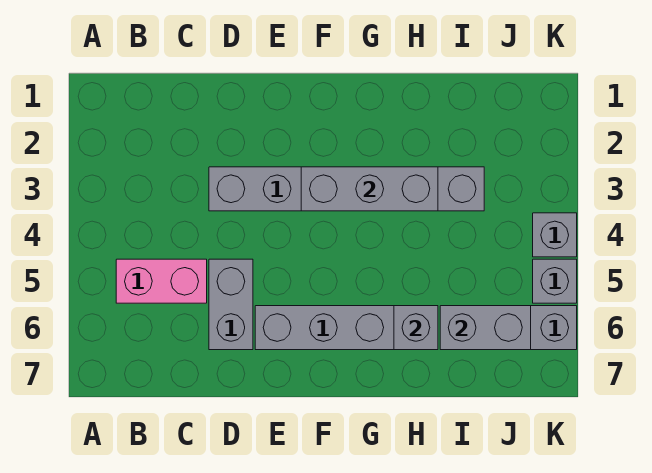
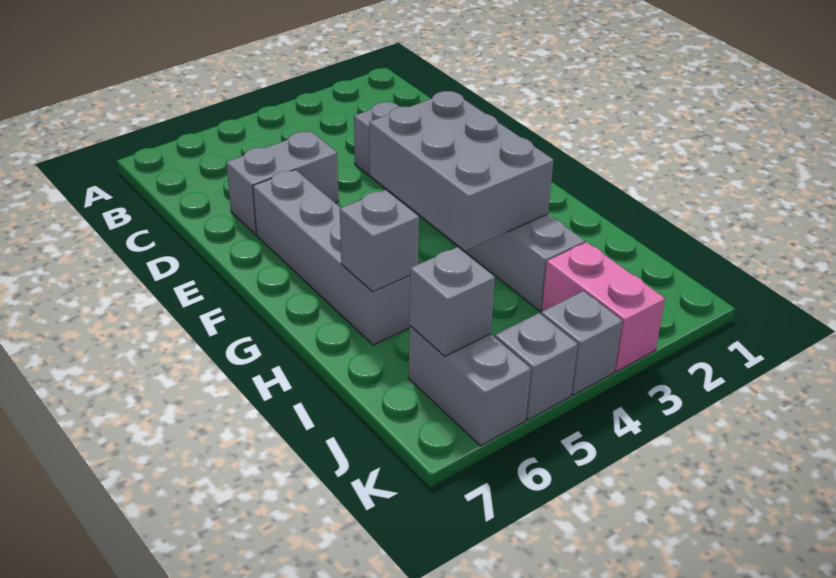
pink 1x2 brick [116,259,207,303] -> pink 1x2 brick moved to [542,242,665,372]
grey 1x3 brick [301,167,438,211] -> grey 2x3 brick [369,91,554,251]
grey 1x2 brick [440,306,531,350] -> grey 1x1 brick [409,247,495,356]

